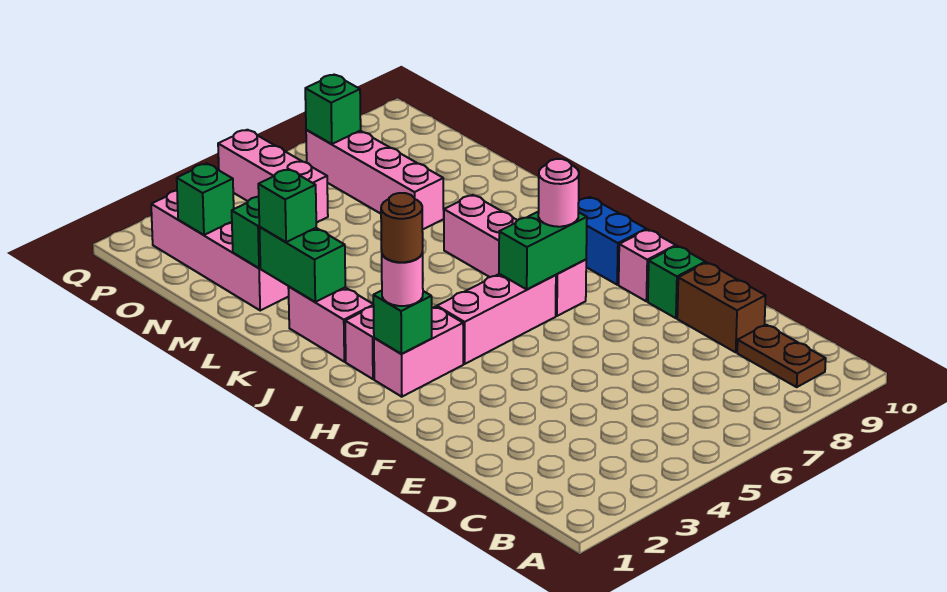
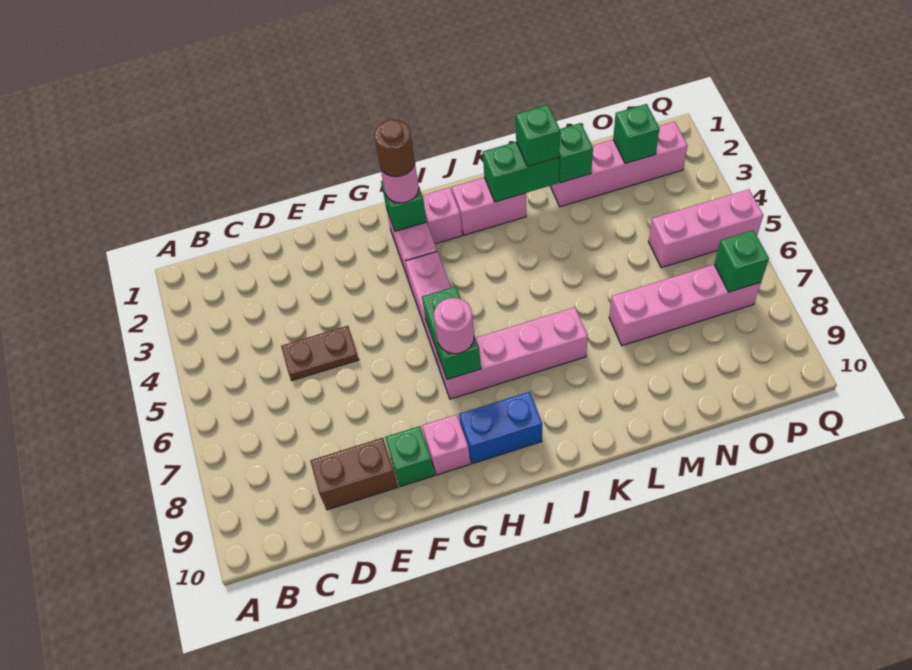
brown 1x2 plate [737,325,826,387] -> brown 1x2 plate moved to [281,326,359,380]

